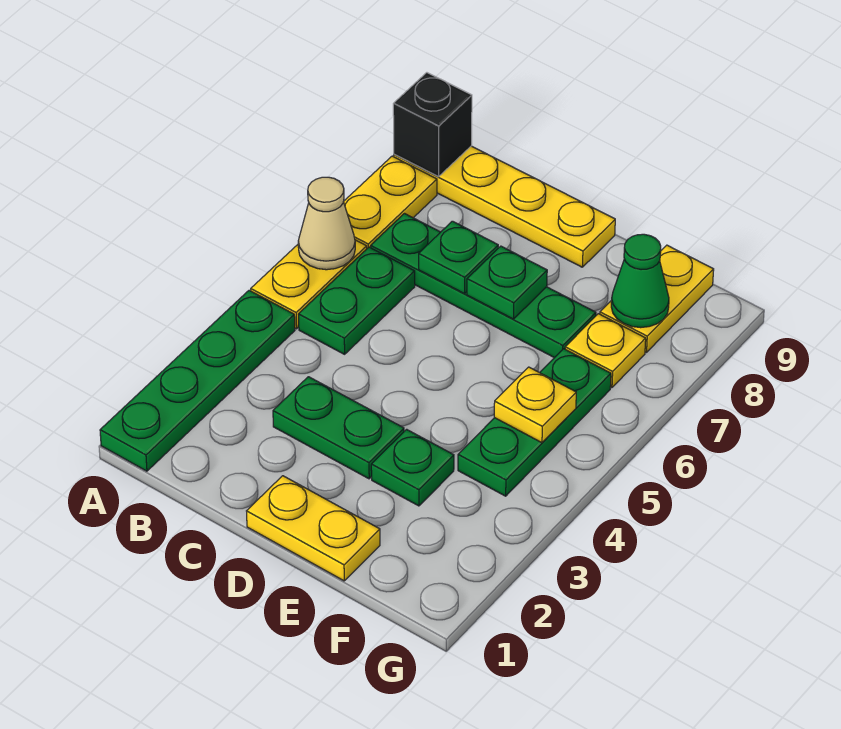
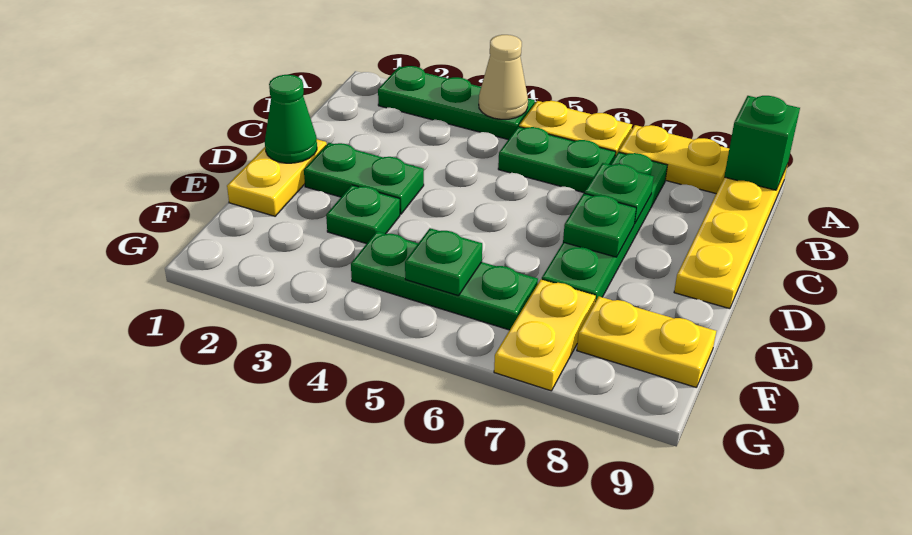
green 1x4 plate [100,290,295,471] -> green 1x3 plate [378,66,535,140]
tan 1x1 cone [298,177,355,270] -> tan 1x1 cone moved to [479,35,528,119]
black 1x1 brick [393,73,472,177] -> green 1x1 brick [724,96,800,190]
green 1x2 plate [273,377,404,479] -> green 1x2 plate turned to [304,143,424,214]
yellow 1x1 plate [494,367,576,443] -> green 1x1 plate [405,228,482,296]
yellow 1x1 plate [565,314,646,388] -> yellow 1x2 plate [494,279,596,391]
green 1x1 cone [611,234,669,328] -> green 1x1 cone moved to [265,75,317,163]

